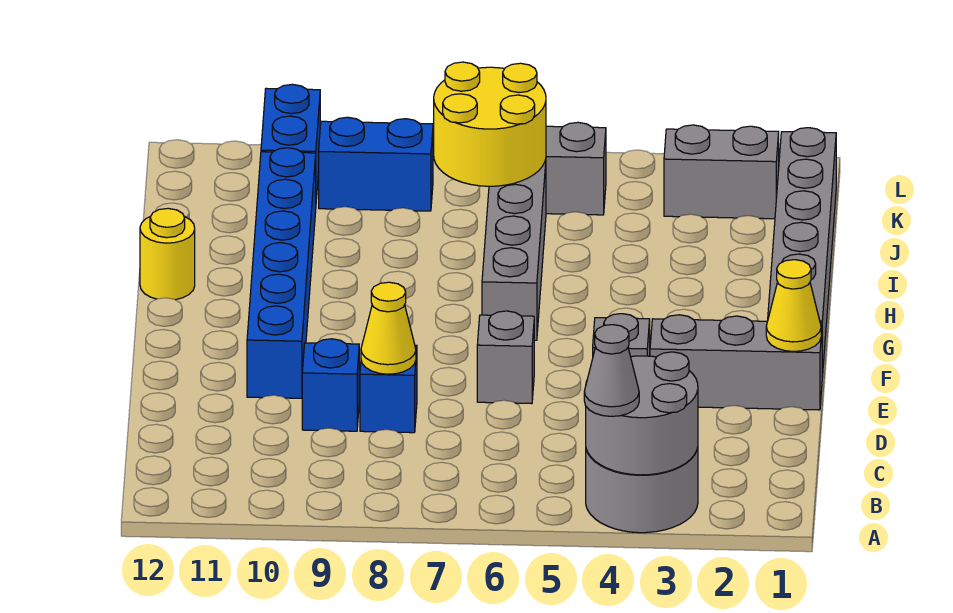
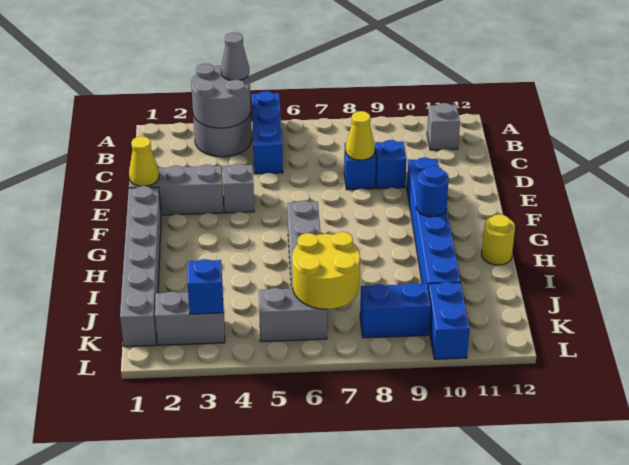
none -> blue 1x3 brick [252,91,283,174]
grey 1x1 brick [477,311,534,404] -> grey 1x1 brick moved to [427,103,460,150]
none -> blue 1x1 round brick [416,166,449,217]
none -> blue 1x1 brick [188,259,223,314]

